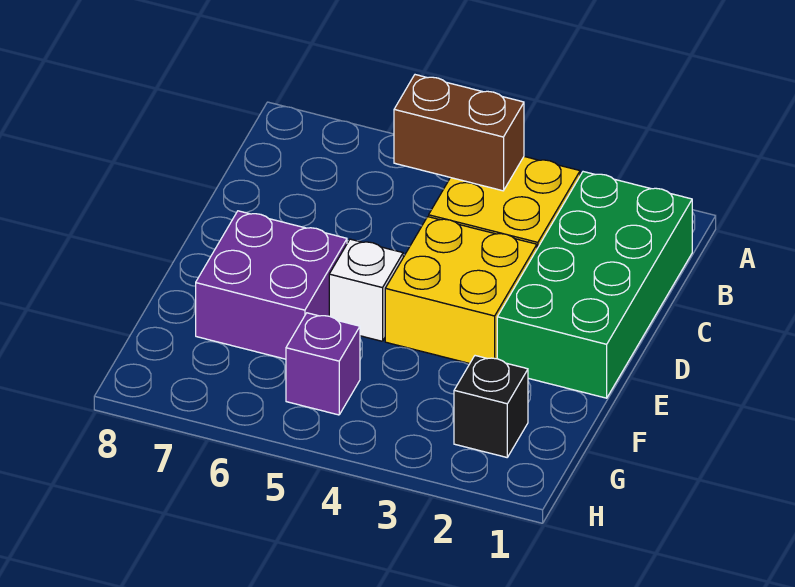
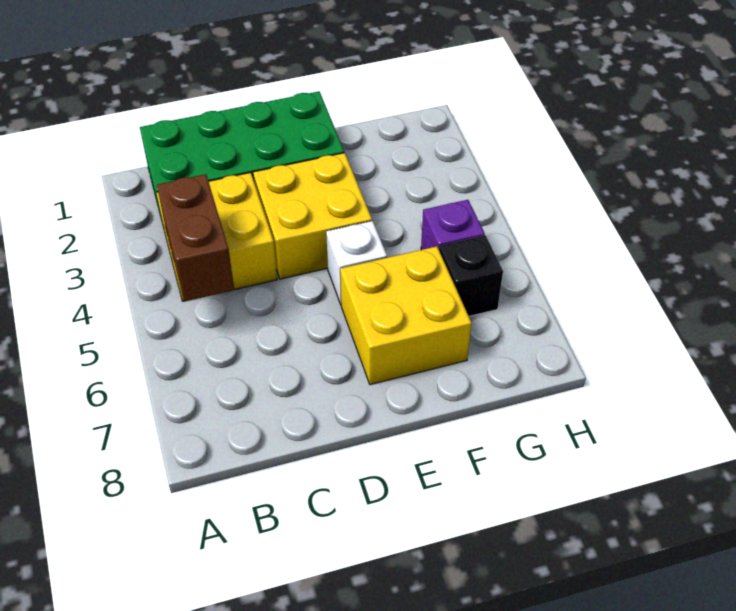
purple 2x2 brick [196,211,347,359] -> yellow 2x2 brick [340,246,472,385]
black 1x1 brick [454,356,528,457] -> black 1x1 brick moved to [439,235,503,316]

